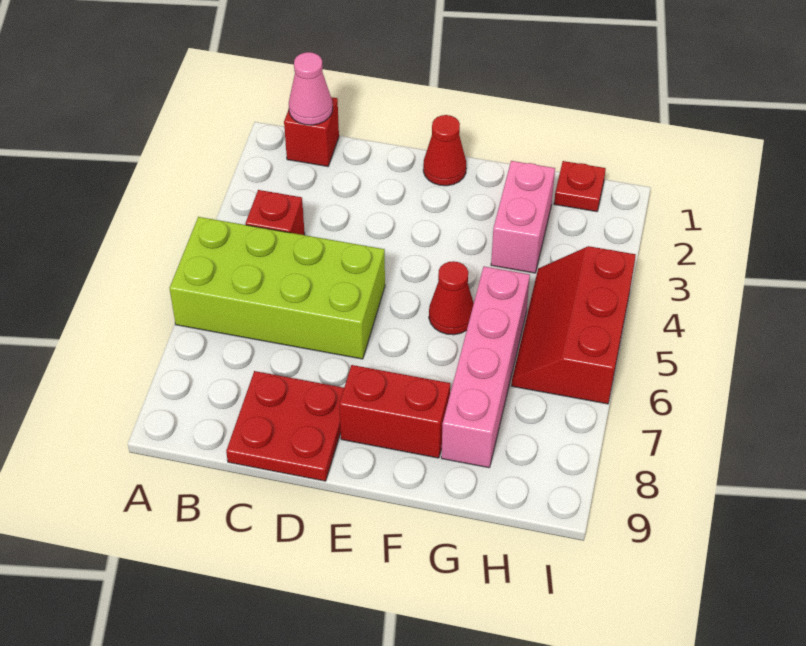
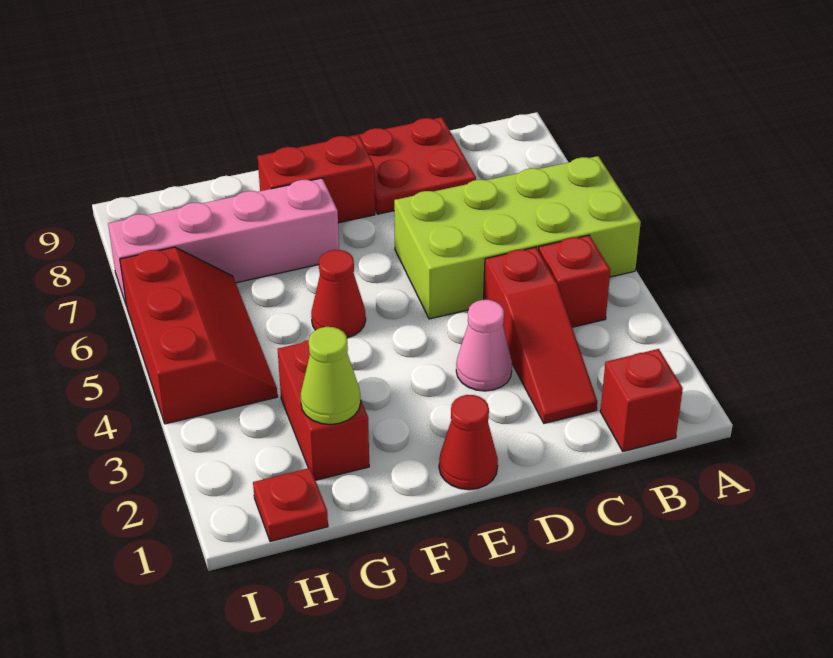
pink 1x1 cone [289,52,333,125] -> pink 1x1 cone moved to [456,300,512,391]
none -> red 1x3 slope [484,247,597,423]
pink 1x2 brick [491,161,555,273] -> red 1x2 brick [278,340,369,480]
none -> lime 1x1 cone [300,327,361,425]
pink 1x4 brick [441,267,530,468] -> pink 1x4 brick turned to [108,178,339,306]

